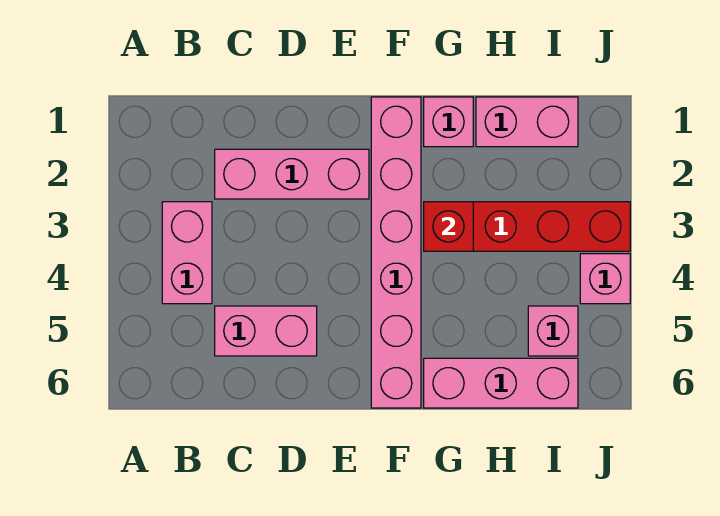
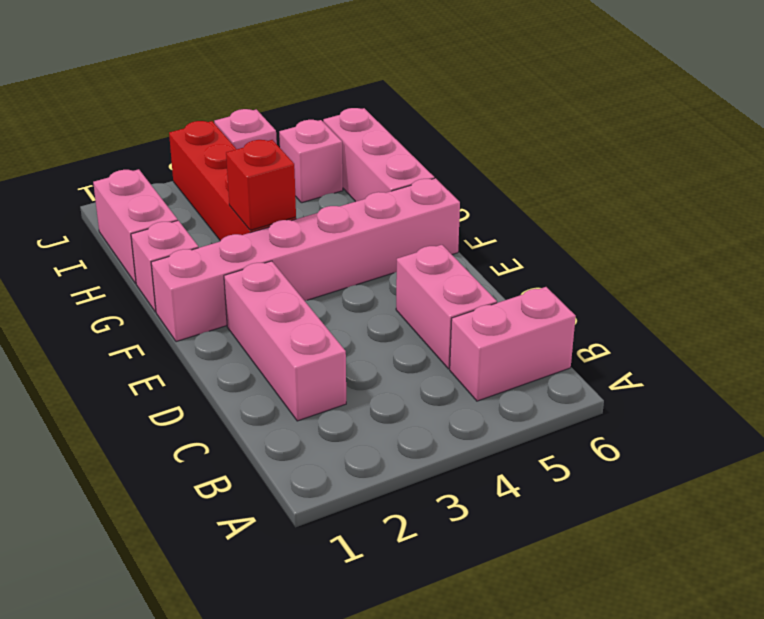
pink 1x2 brick [162,202,212,304] -> pink 1x2 brick moved to [450,287,576,401]

